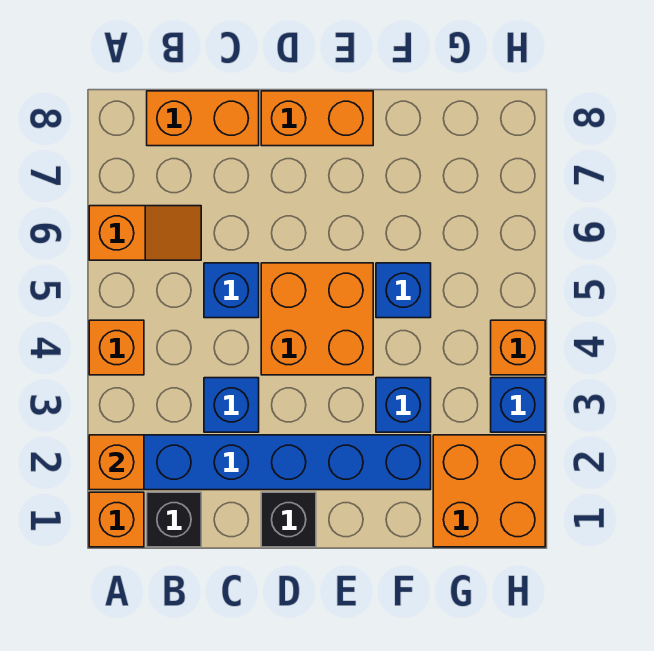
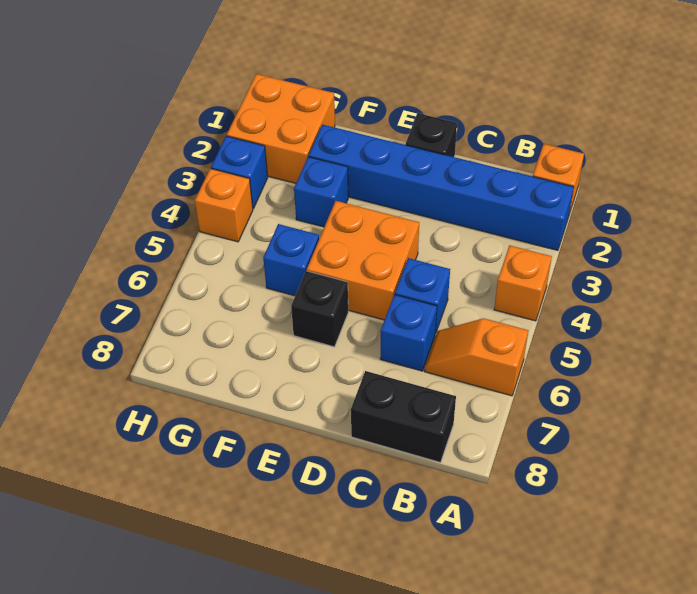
orange 1x1 brick [89,435,144,490] -> none
black 1x1 brick [147,492,201,547] -> black 1x1 brick moved to [291,271,348,347]
orange 1x2 brick [147,91,259,146] -> black 1x2 brick [351,371,456,462]
blue 1x1 brick [204,378,259,432] -> blue 1x1 brick moved to [380,295,437,371]
orange 1x2 brick [261,91,373,146] -> none

